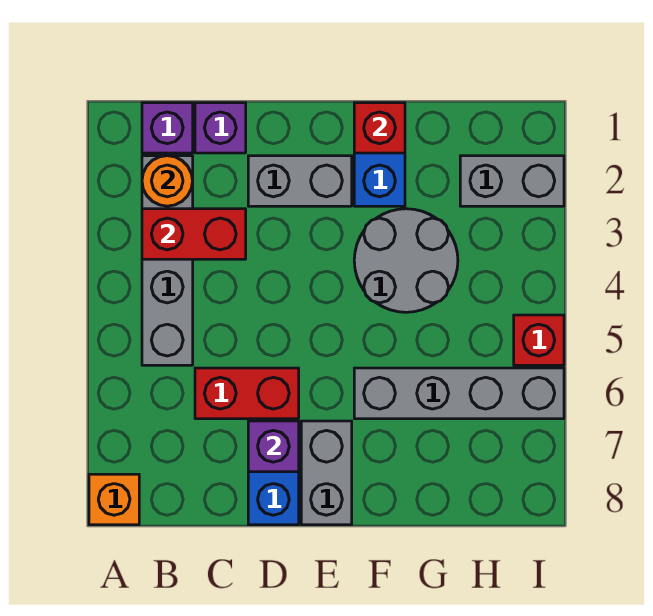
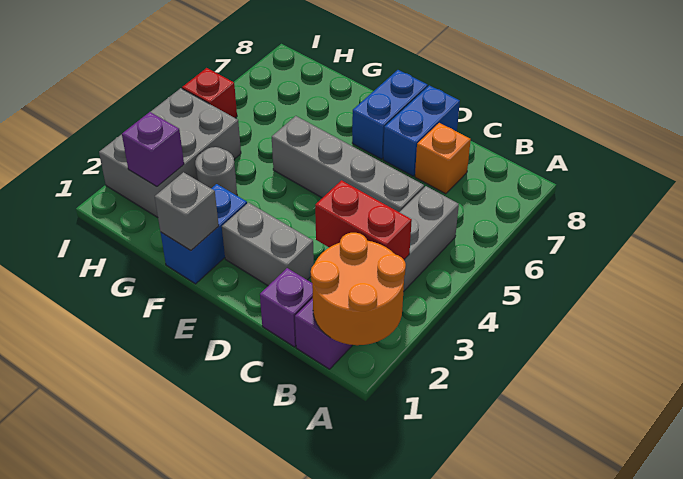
orange 1x1 brick [89,474,139,525] -> orange 1x1 brick moved to [415,123,471,194]
orange 1x1 round brick [142,156,193,206] -> orange 2x2 round brick [311,233,406,345]
red 1x2 brick [195,368,299,419] -> none
purple 1x1 brick [248,421,299,472] -> purple 1x1 brick moved to [122,112,184,187]
grey 1x2 brick [301,421,352,525] -> blue 1x2 brick [352,70,428,159]
red 1x1 brick [354,103,405,153] -> grey 1x1 brick [155,172,219,251]
grey 2x2 round brick [354,209,458,312] -> grey 1x1 round brick [195,147,237,195]
grey 1x4 brick [354,368,564,419] -> grey 1x4 brick moved to [272,116,424,212]
grey 1x2 brick [460,156,564,206] -> grey 2x3 brick [99,88,241,217]

